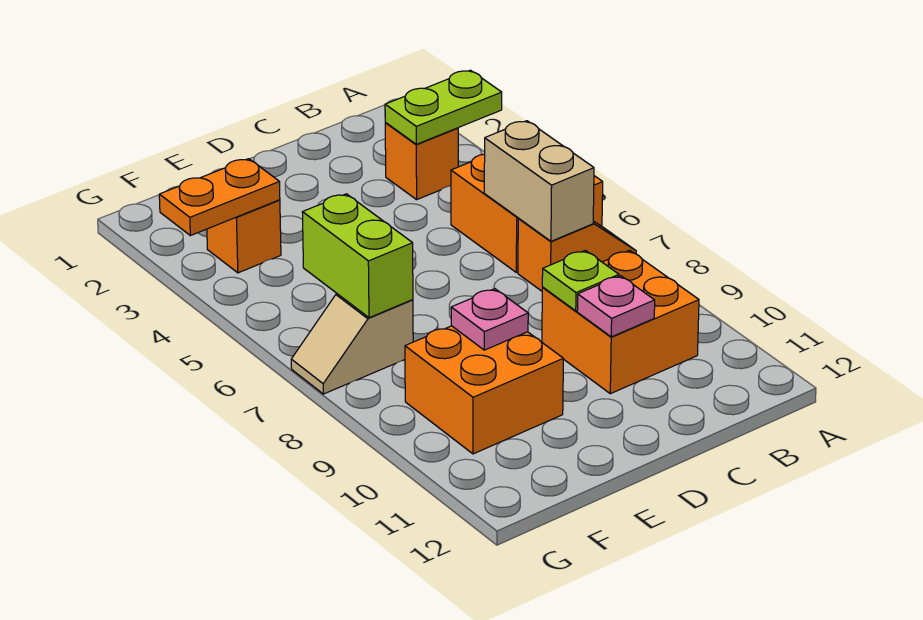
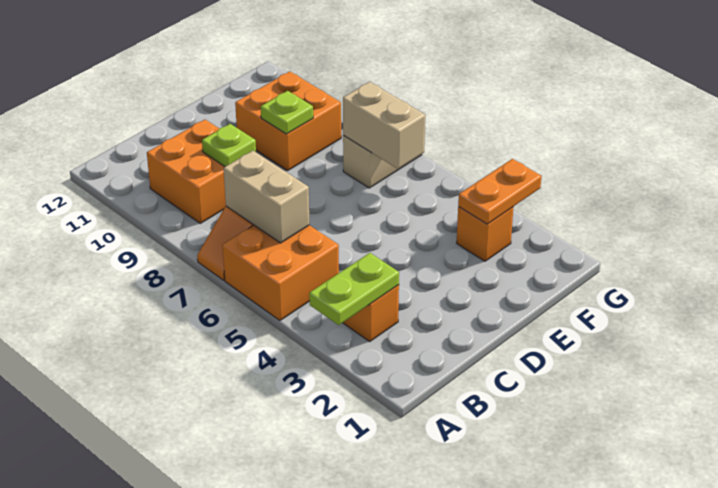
pink 1x1 plate [577,276,655,337] -> none
pink 1x1 plate [451,289,528,350] -> lime 1x1 plate [261,91,313,134]
lime 1x2 brick [302,194,413,318] -> tan 1x2 brick [343,82,425,169]

